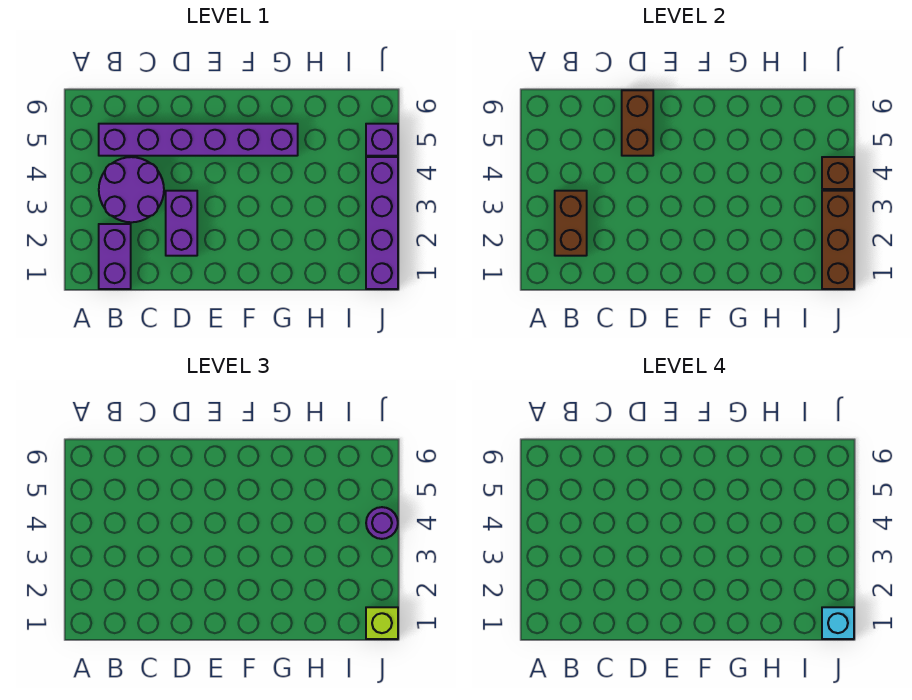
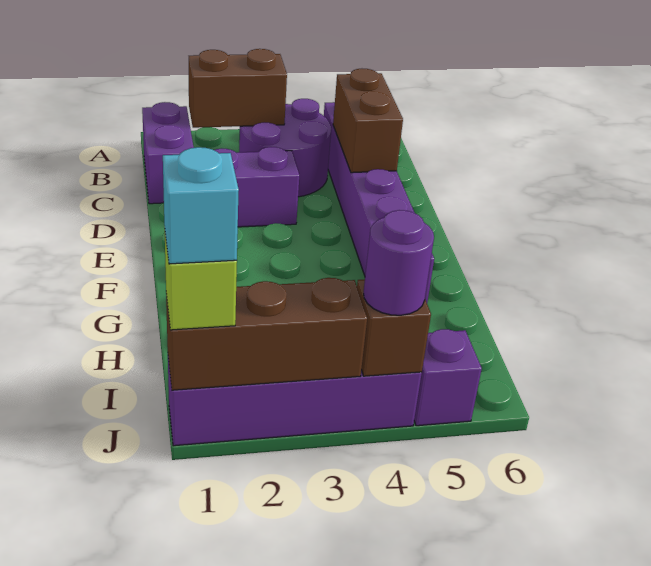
purple 1x2 brick [99,224,131,289] -> purple 1x2 brick turned to [142,102,194,204]
brown 1x2 brick [622,90,653,156] -> brown 1x2 brick turned to [333,69,403,173]

